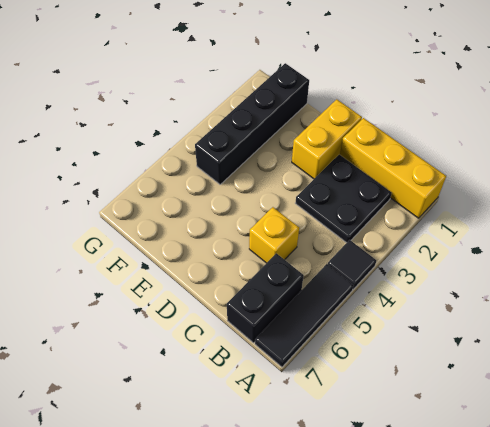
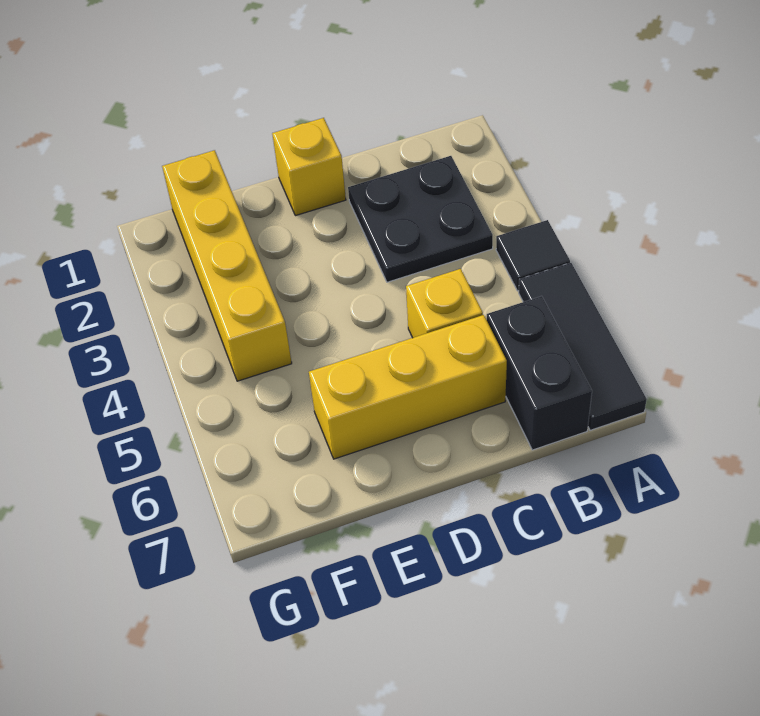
yellow 1x3 brick [340,118,446,218] -> yellow 1x3 brick moved to [309,315,507,459]
yellow 1x2 brick [292,99,362,179] -> yellow 1x1 brick [272,118,346,216]
black 1x4 brick [195,63,309,184] -> yellow 1x4 brick [162,150,292,381]

